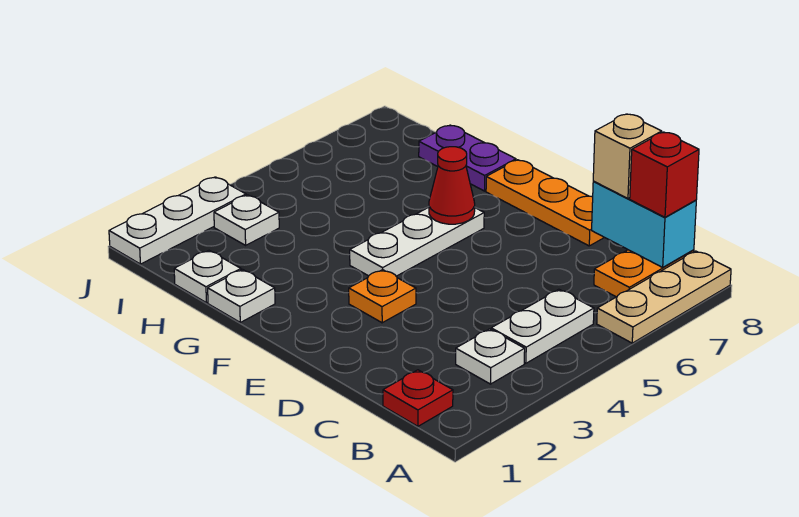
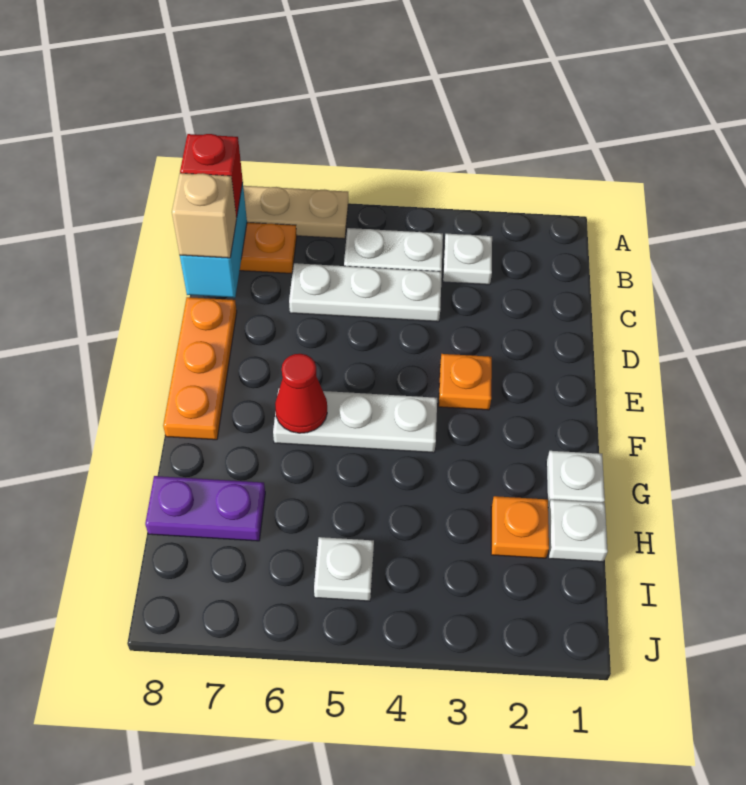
red 1x1 plate [383,370,453,426] -> none
purple 1x2 plate [419,125,516,191] -> purple 1x2 plate turned to [145,476,265,541]
none -> orange 1x1 plate [491,496,549,558]
white 1x1 plate [214,195,279,245] -> white 1x1 plate moved to [314,537,374,601]
white 1x3 plate [109,177,246,264] -> white 1x3 plate moved to [289,263,442,322]

